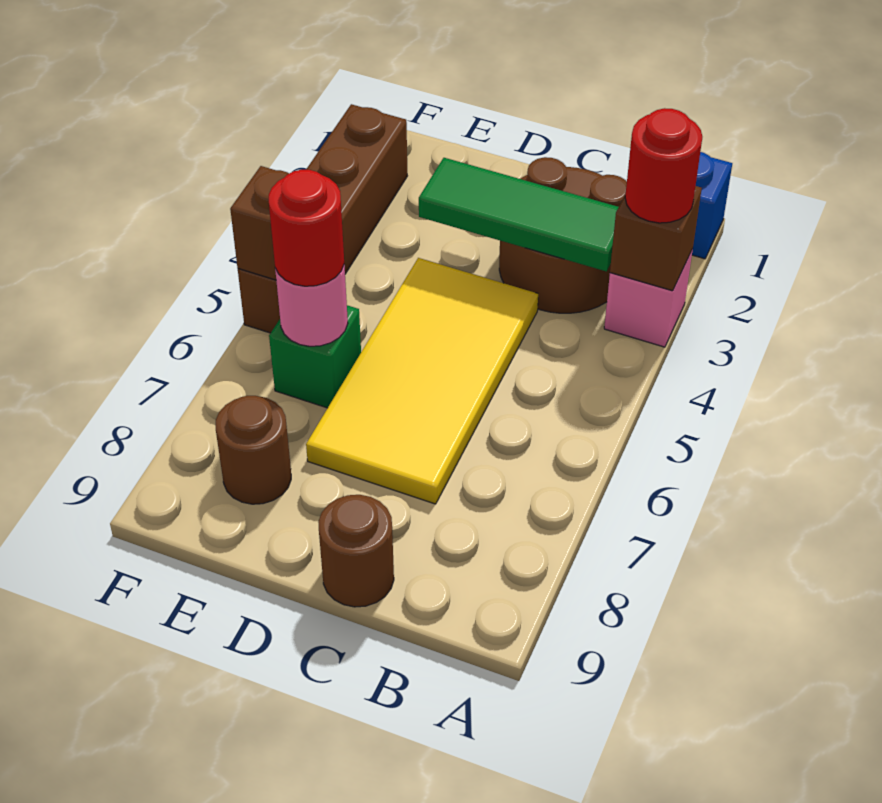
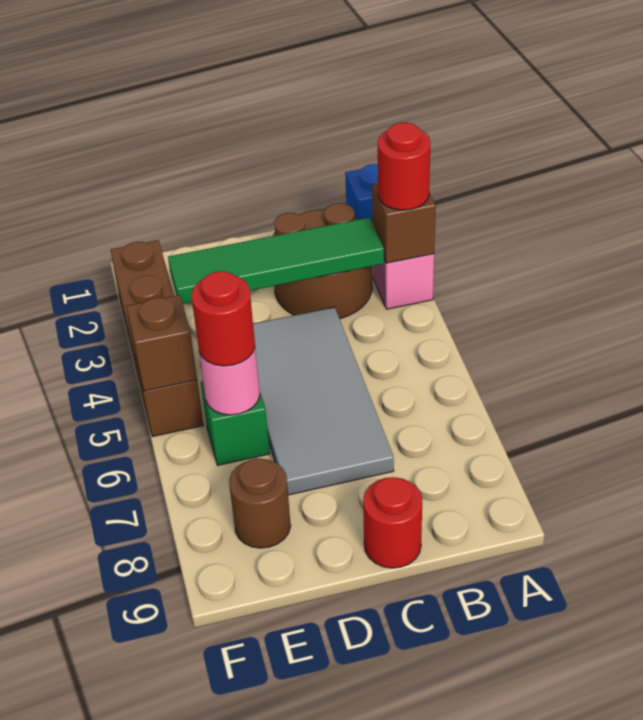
green 1x3 tile [419,158,619,271] -> green 1x4 tile [168,217,384,304]
yellow 2x4 tile [306,258,538,504] -> grey 2x4 tile [253,307,394,495]
brown 1x1 round brick [318,495,394,607] -> red 1x1 round brick [363,477,422,568]

